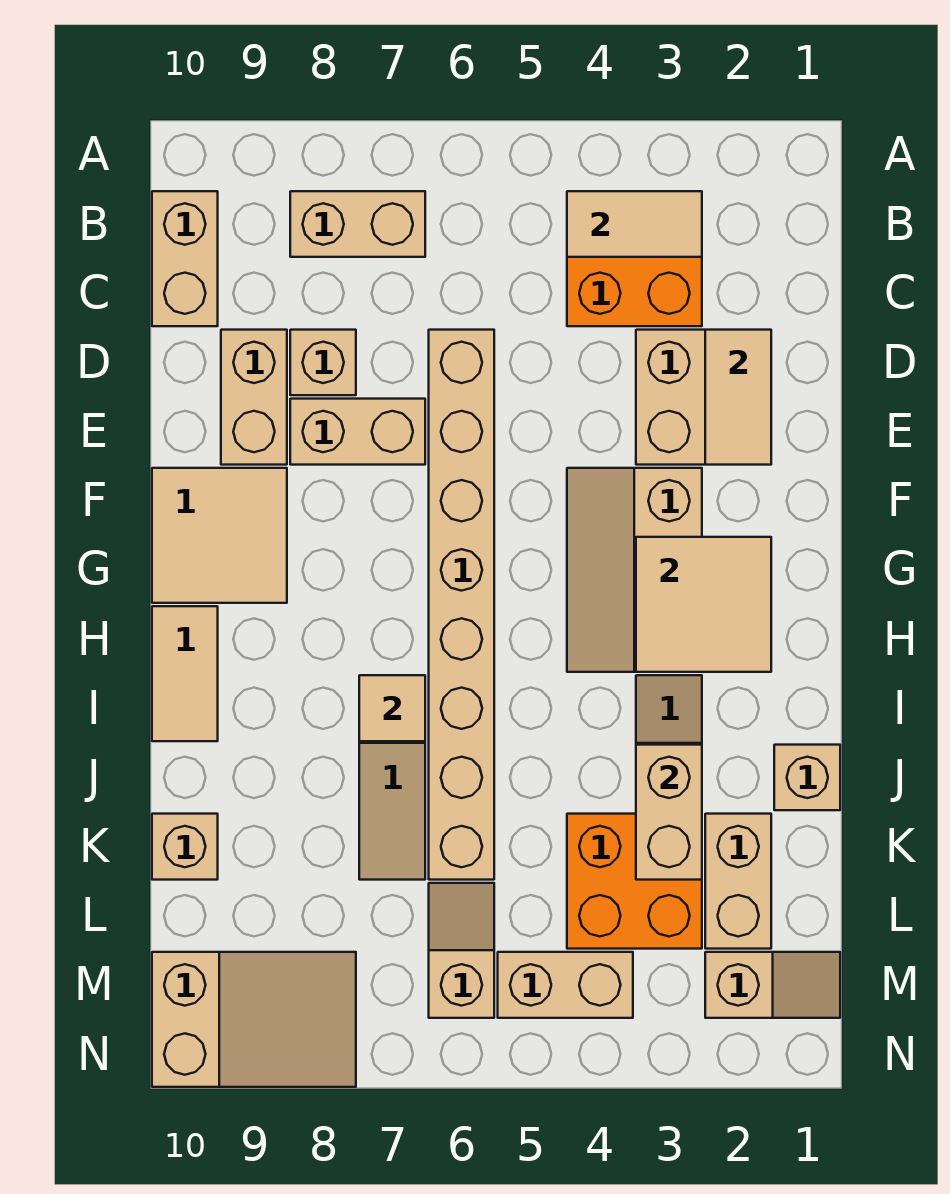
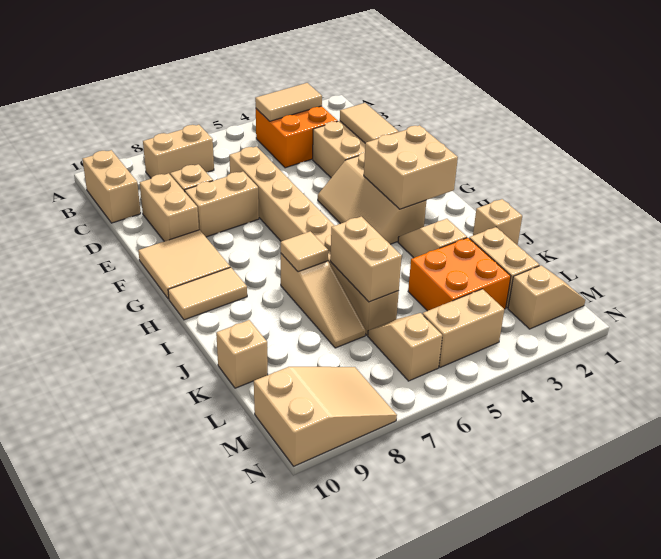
tan 2x2 tile [636,537,771,672] -> tan 2x2 brick [364,125,458,209]
tan 1x2 tile [152,606,218,741] -> tan 1x2 tile turned to [168,267,247,320]
tan 1x2 brick [636,745,702,880] -> tan 1x2 brick moved to [330,216,402,302]

